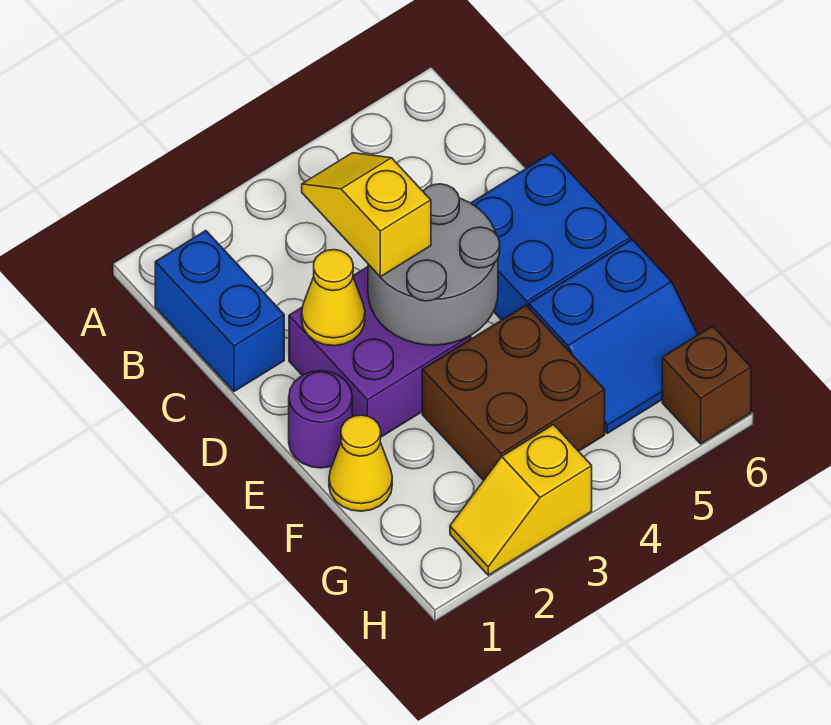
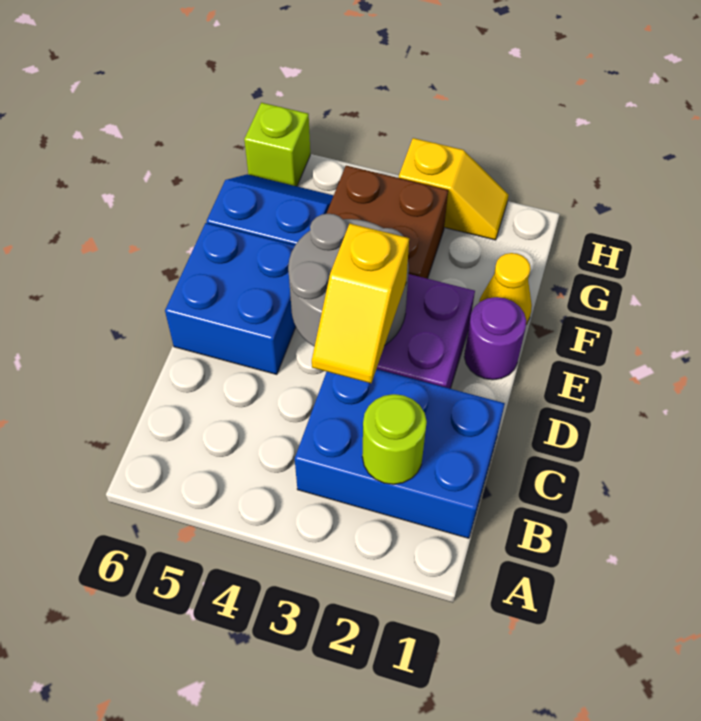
blue 1x2 brick [155,231,284,391] -> blue 2x3 brick [295,369,505,538]
none -> lime 1x1 round brick [362,394,427,484]
yellow 1x1 cone [302,250,365,346] -> none
brown 1x1 brick [662,326,751,444] -> lime 1x1 brick [244,103,310,186]

